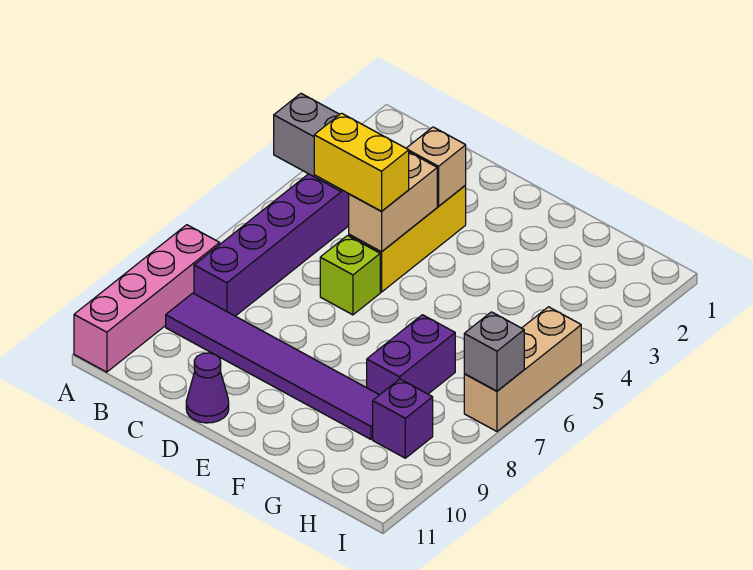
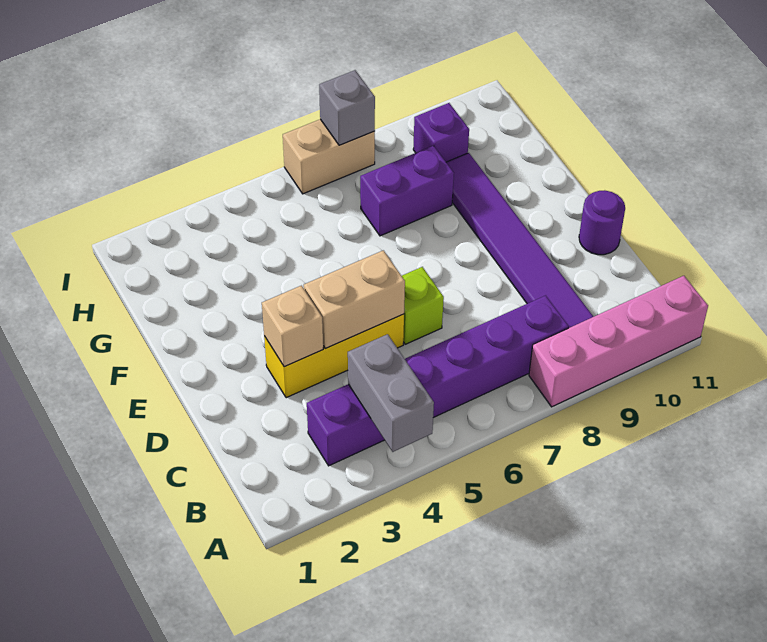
yellow 1x2 brick [314,113,409,211] -> none
purple 1x1 cone [186,353,229,423] -> purple 1x1 round brick [579,190,625,255]
tan 1x3 brick [464,307,581,431] -> tan 1x2 brick [283,119,375,194]

